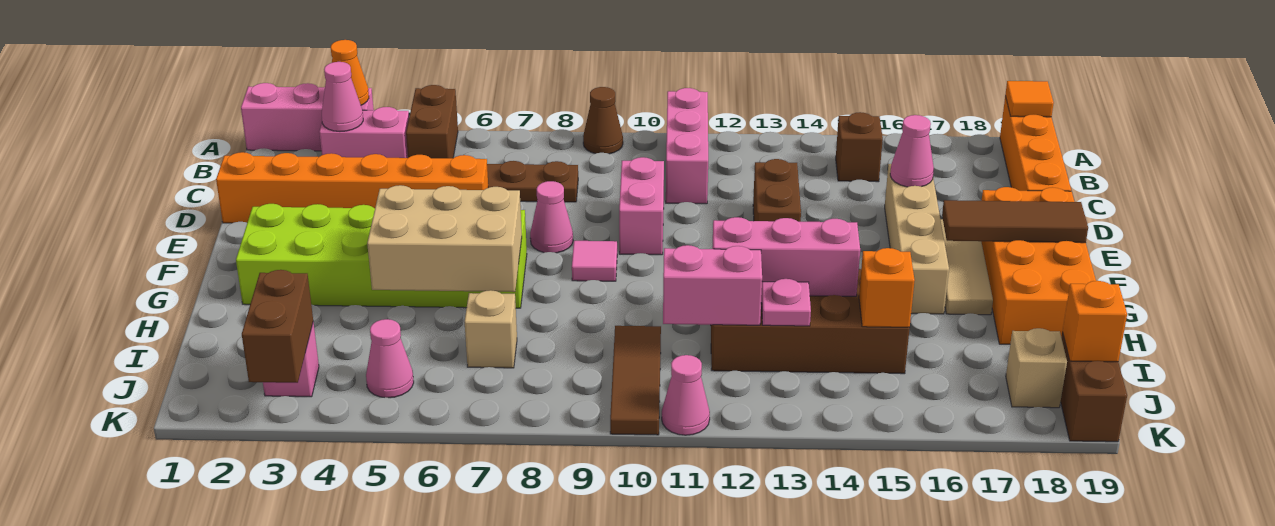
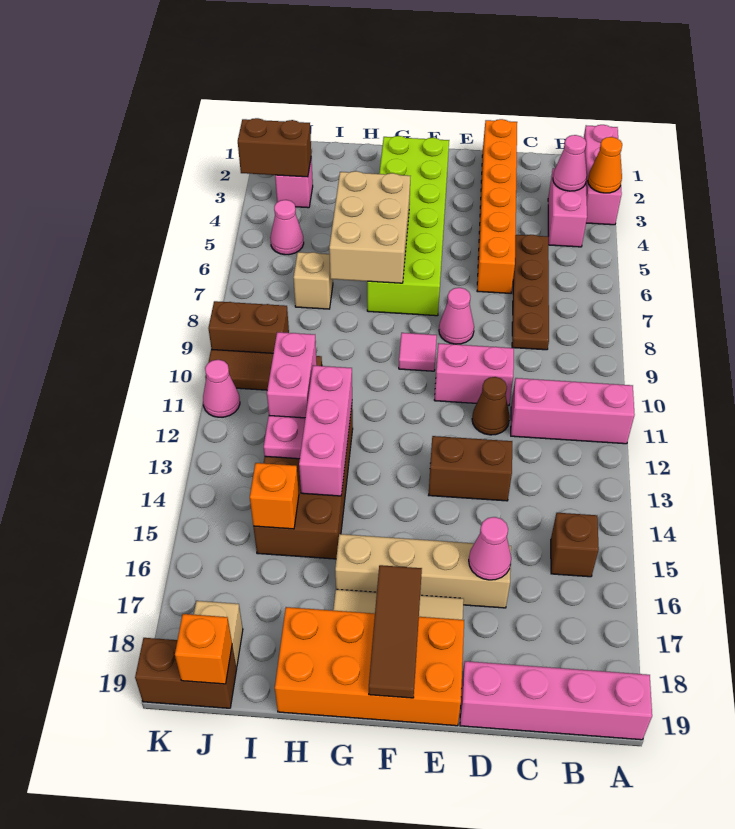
brown 1x2 brick [406,85,458,158] -> brown 1x2 brick moved to [208,301,289,353]
brown 1x1 cone [583,87,623,154] -> brown 1x1 cone moved to [472,377,510,435]
orange 1x4 brick [1000,96,1071,191] -> pink 1x4 brick [460,661,652,740]
orange 1x1 tile [1005,81,1054,117] -> none

